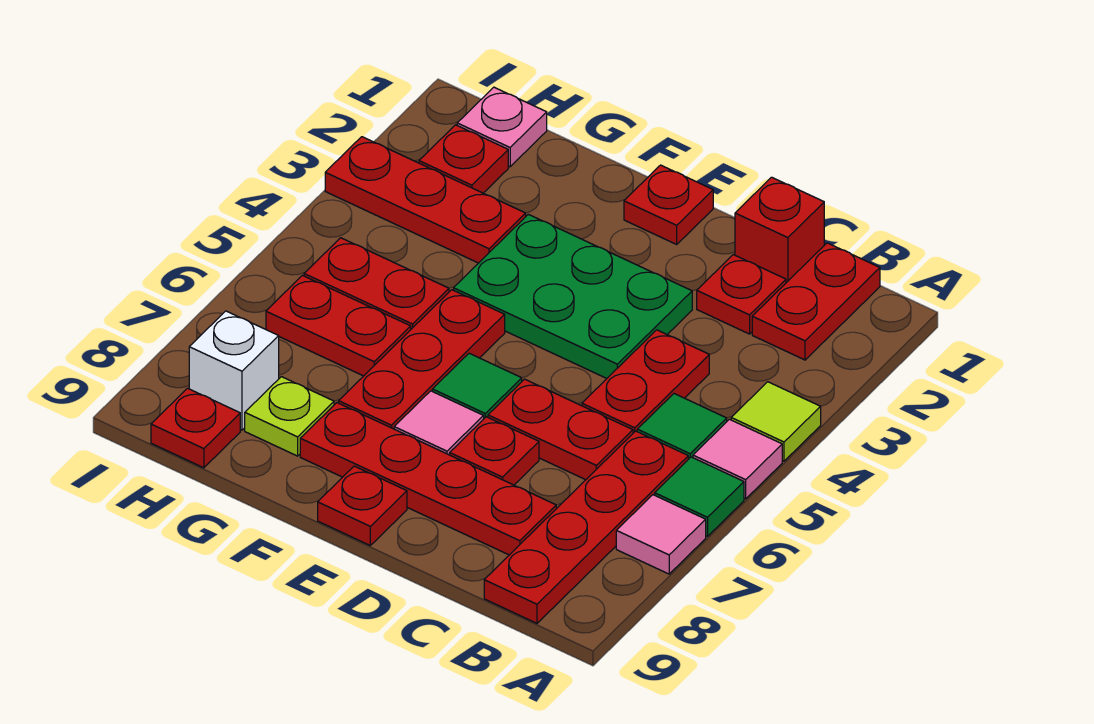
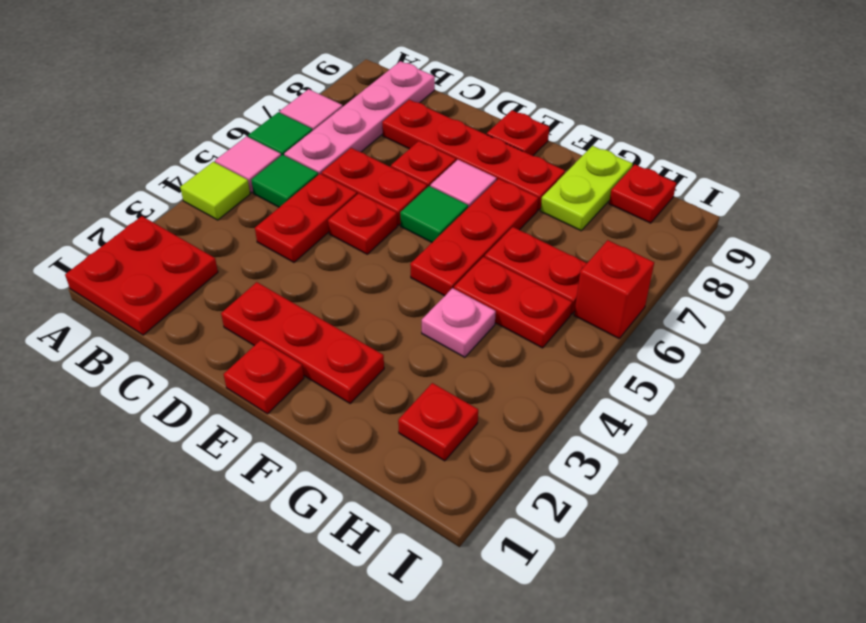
red 1x2 plate [752,243,880,360] -> red 2x2 plate [65,216,218,335]
red 1x4 plate [484,431,688,623] -> pink 1x4 plate [284,61,435,175]
red 1x1 brick [735,177,824,283] -> red 1x1 brick moved to [574,240,654,338]
red 1x1 plate [697,255,786,334] -> red 1x1 plate moved to [328,193,397,254]
green 2x3 plate [454,214,692,378] -> none
red 1x3 plate [325,137,526,263] -> red 1x3 plate moved to [221,282,384,403]
lime 1x1 plate [245,377,334,456] -> lime 1x2 plate [541,146,633,231]
pink 1x1 plate [457,87,547,167] -> pink 1x1 plate moved to [422,288,496,357]
white 1x1 brick [189,311,279,430] -> none

